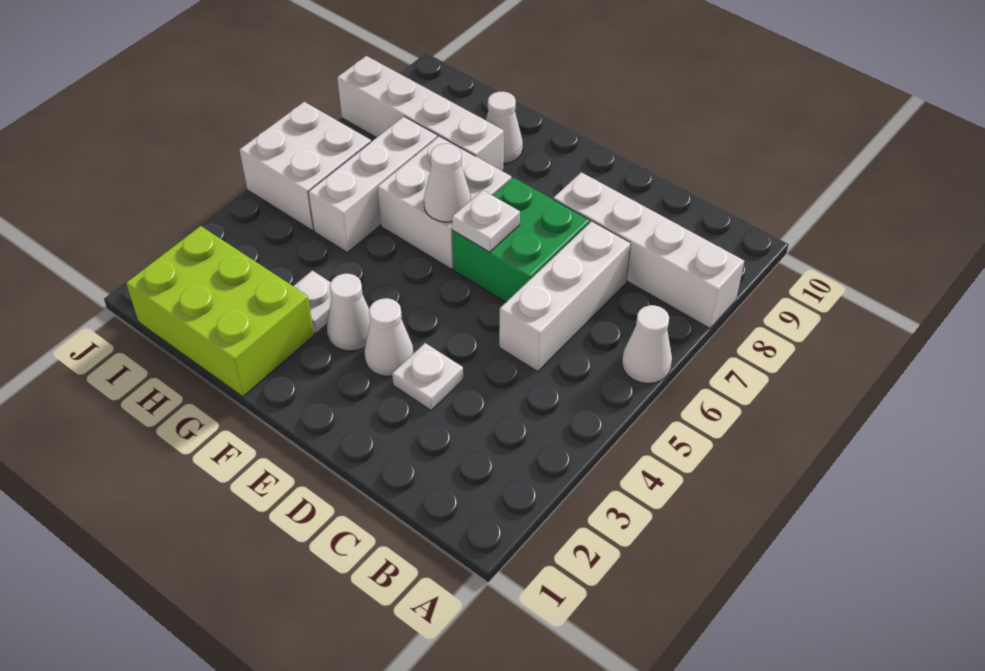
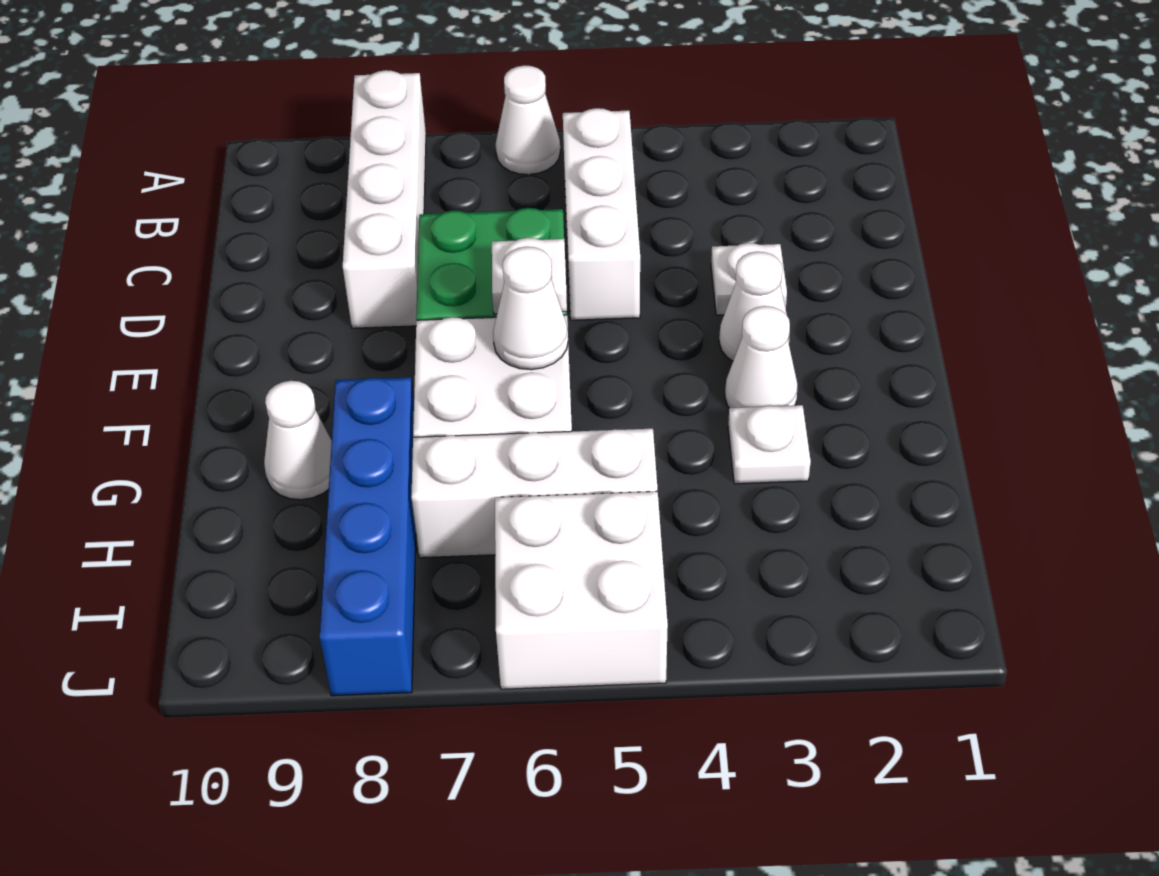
white 1x3 brick [499,221,631,372] -> white 1x3 brick turned to [563,108,640,320]
lime 2x3 brick [126,226,314,397] -> none
white 1x4 brick [337,56,504,171] -> blue 1x4 brick [320,377,416,696]

